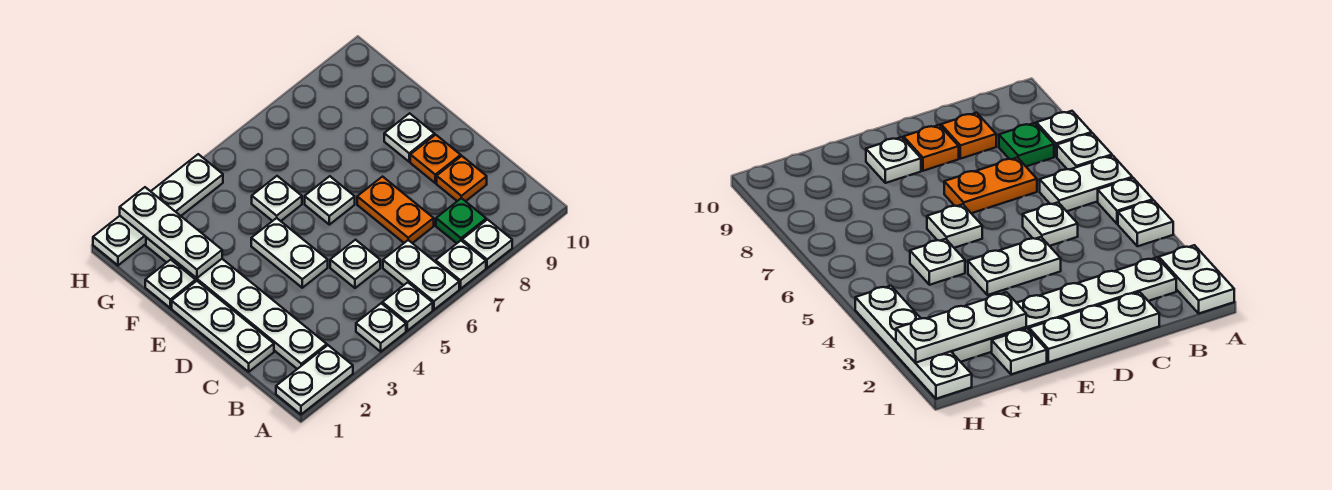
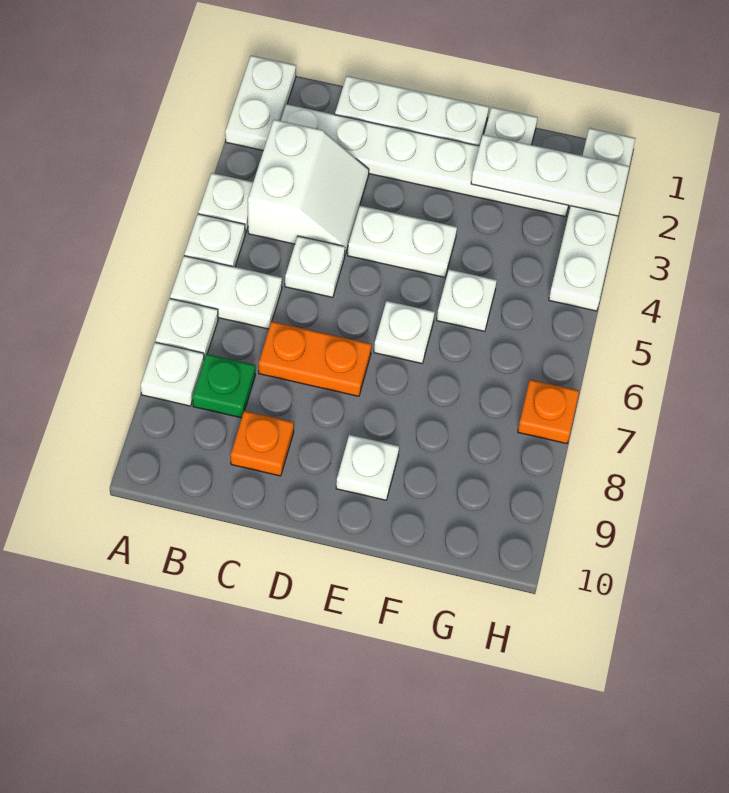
none -> white 2x2 slope [248,120,369,254]
orange 1x1 plate [410,135,461,183] -> orange 1x1 plate moved to [518,380,579,444]

